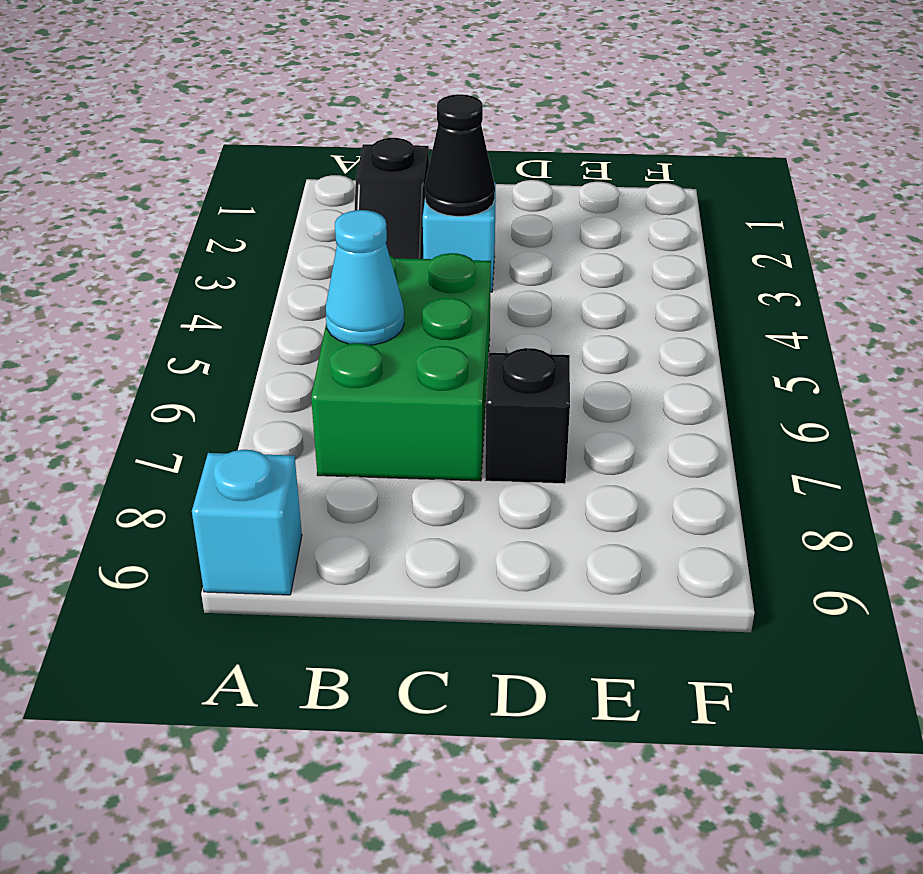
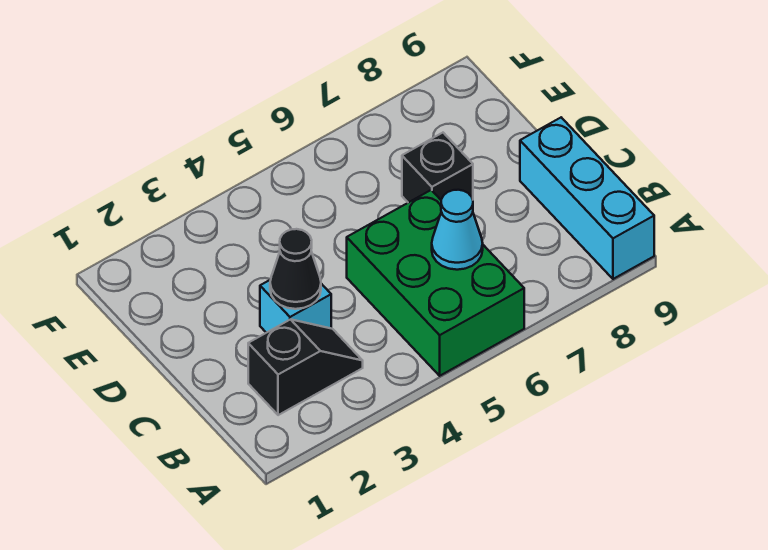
cyan 1x1 brick [192,450,302,595] -> cyan 1x3 brick [520,118,654,279]
green 2x3 brick [311,253,491,481] -> green 2x3 brick turned to [347,190,524,376]

